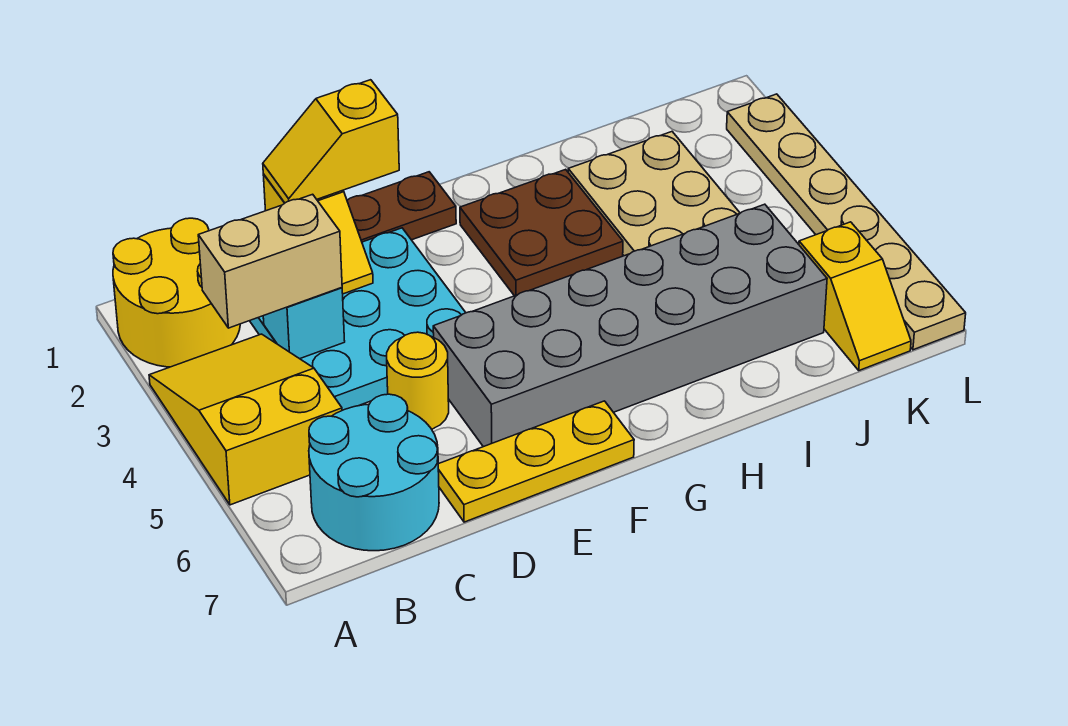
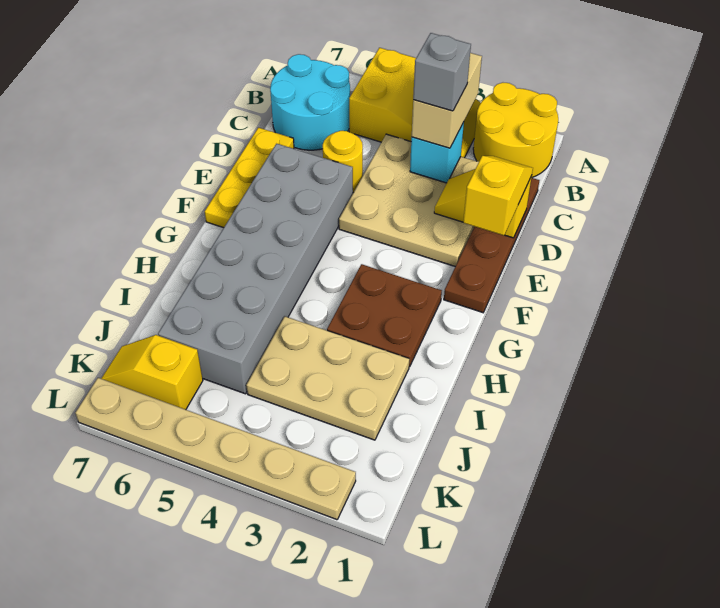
cyan 3x3 plate [250,228,466,410] -> tan 3x3 plate [339,134,479,267]
none -> grey 1x1 brick [413,33,471,111]

